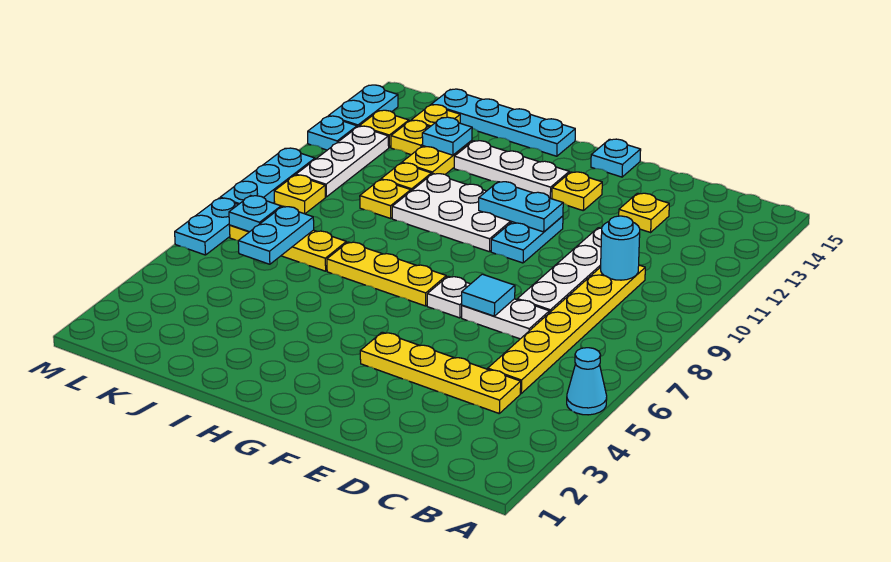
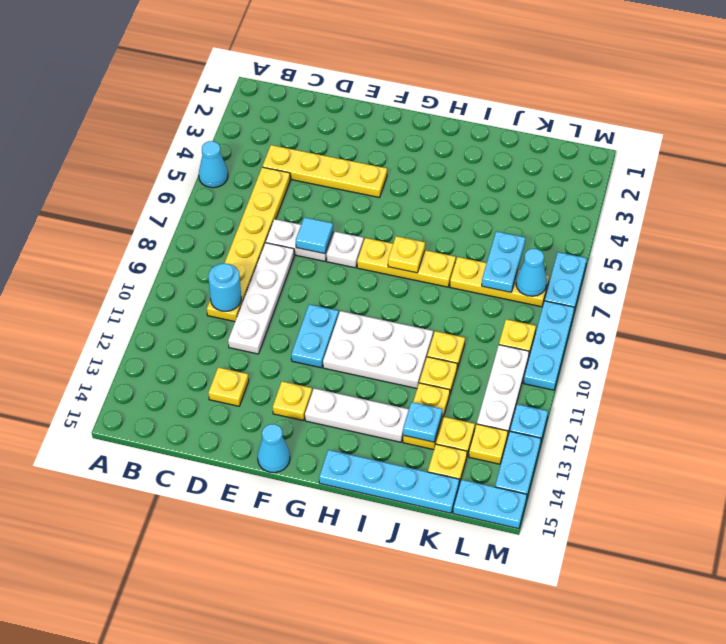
cyan 1x2 plate [479,182,563,232] -> cyan 1x2 plate moved to [453,480,527,529]
cyan 1x1 plate [591,139,641,177] -> cyan 1x1 cone [257,424,290,473]
none -> yellow 1x1 plate [388,236,425,273]
cyan 1x1 plate [229,196,281,232] -> cyan 1x1 cone [516,249,547,296]

